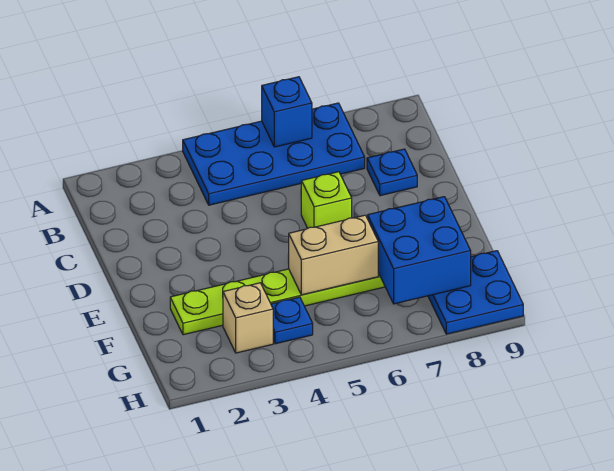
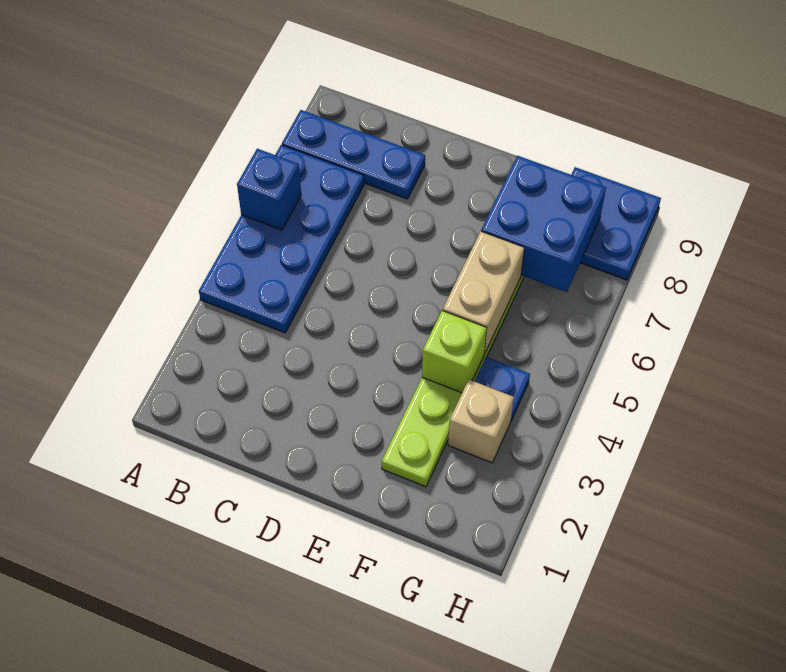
blue 1x1 plate [367,149,417,196] -> blue 1x3 plate [282,110,425,199]
lime 1x1 brick [301,172,352,228] -> lime 1x1 brick moved to [422,311,487,393]

